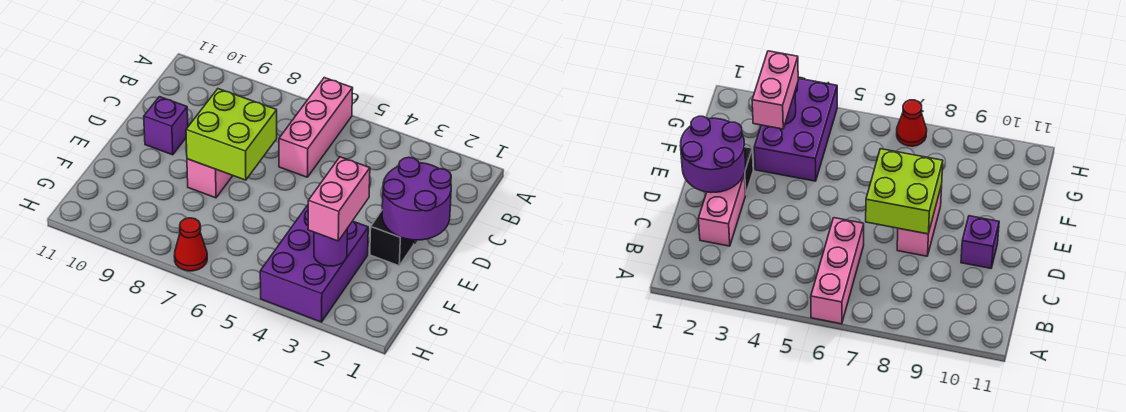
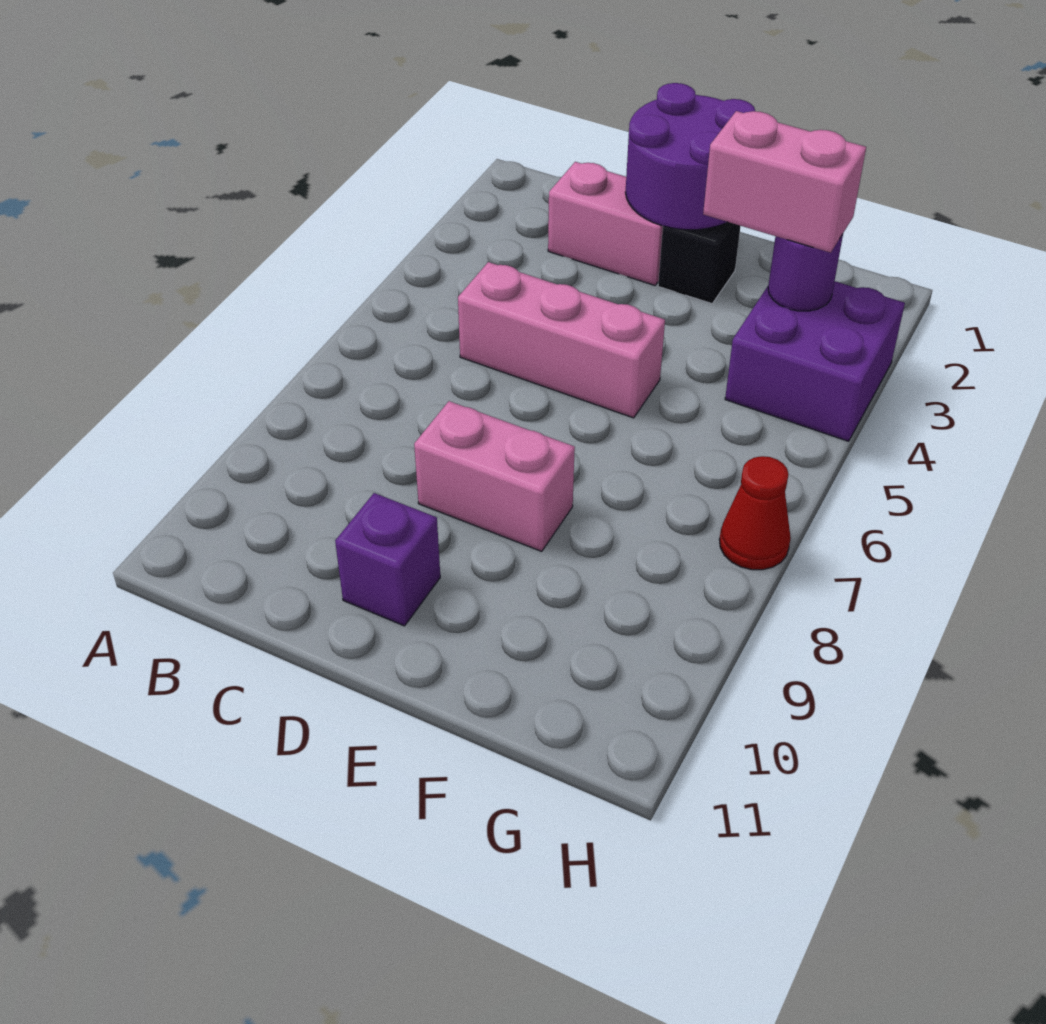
pink 1x3 brick [279,78,353,177] -> pink 1x3 brick moved to [458,262,665,418]
lime 2x2 brick [186,89,277,180] -> none
purple 2x3 brick [260,205,368,322] -> purple 2x2 brick [725,281,905,441]

